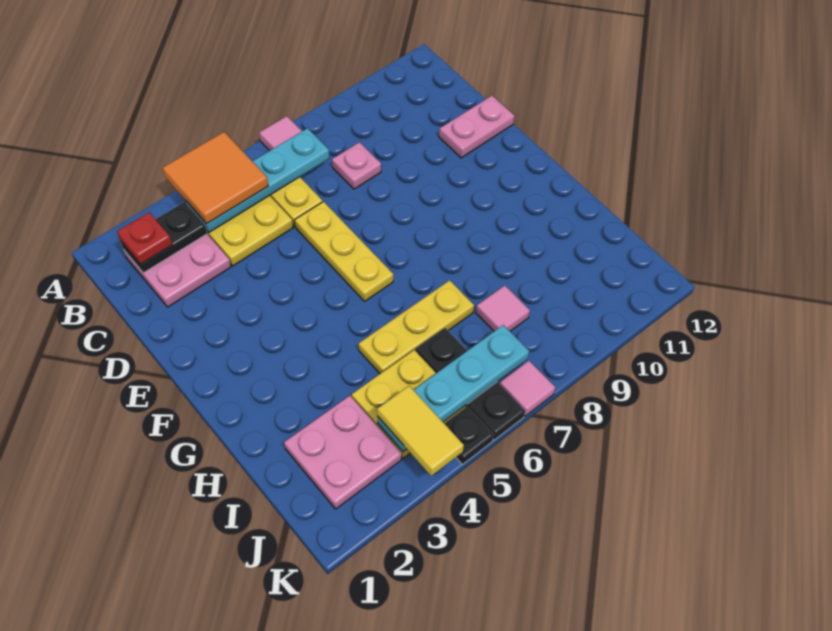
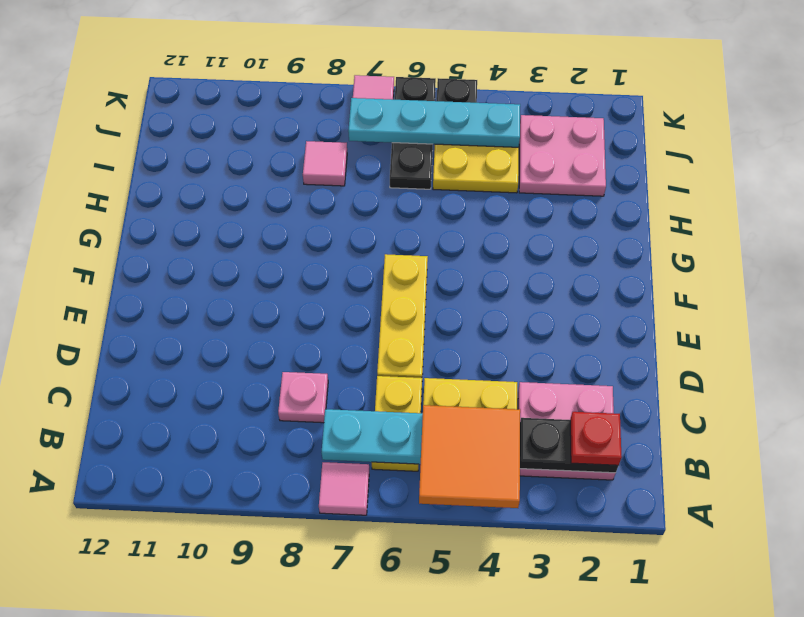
pink 1x2 plate [439,96,514,158] -> none
yellow 1x3 plate [359,280,474,374] -> none
yellow 1x2 tile [377,386,464,476] -> none

